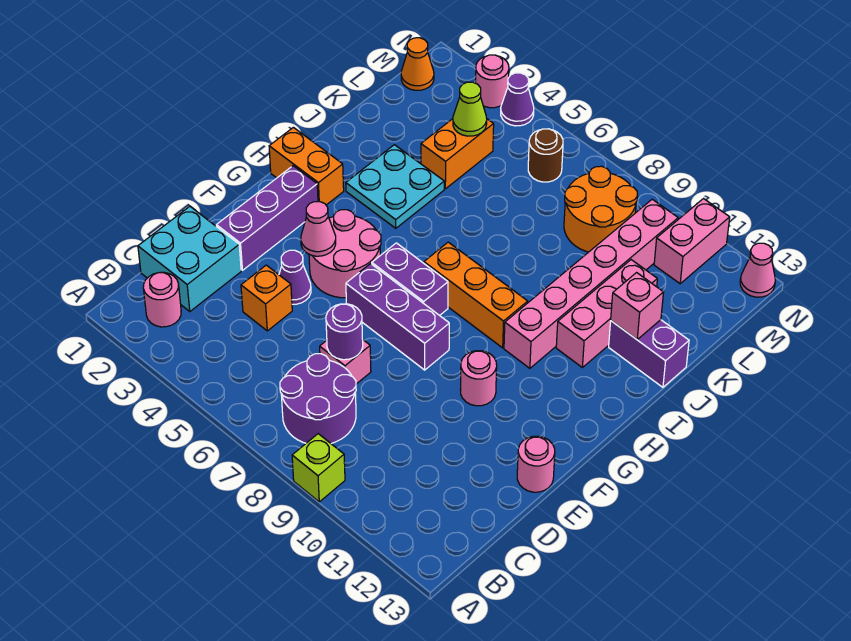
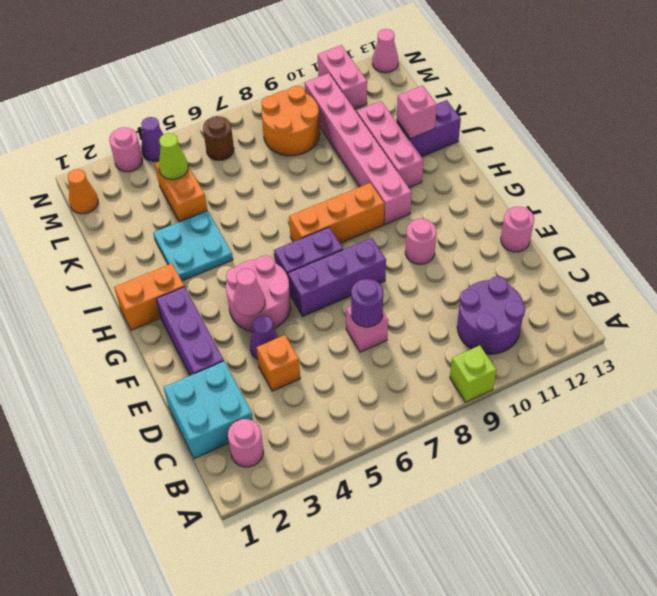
purple 2x2 round brick [280,354,356,443] -> purple 2x2 round brick moved to [457,276,525,354]

